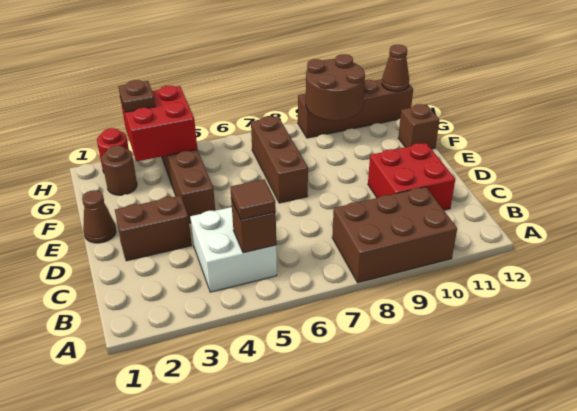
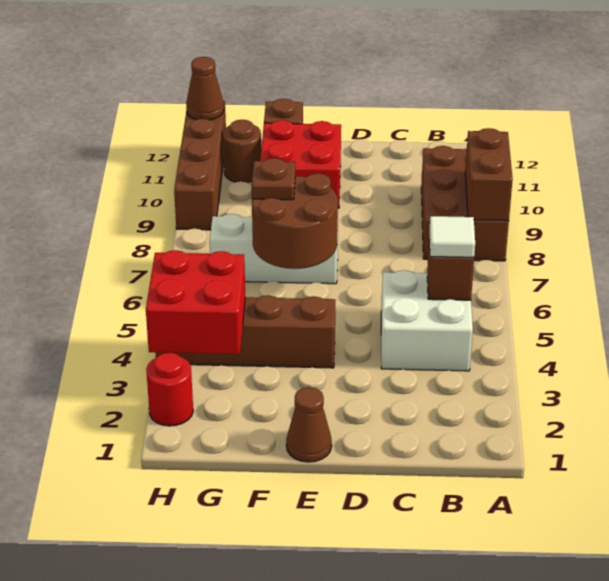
brown 1x1 tile [230,179,276,220] -> white 1x1 tile [430,216,475,257]
red 2x2 brick [368,143,455,210] -> red 2x2 brick moved to [260,120,341,208]
brown 1x2 brick [115,195,192,261] -> brown 1x2 brick moved to [465,128,513,221]
brown 1x3 brick [251,116,308,203] -> white 1x3 brick [210,214,338,284]
brown 1x1 round brick [102,146,137,195] -> brown 1x1 round brick moved to [223,120,261,183]
brown 2x2 round brick [306,54,365,121] -> brown 2x2 round brick moved to [252,173,338,269]
brown 1x1 plate [118,80,155,112] -> brown 1x1 plate moved to [252,158,295,200]

